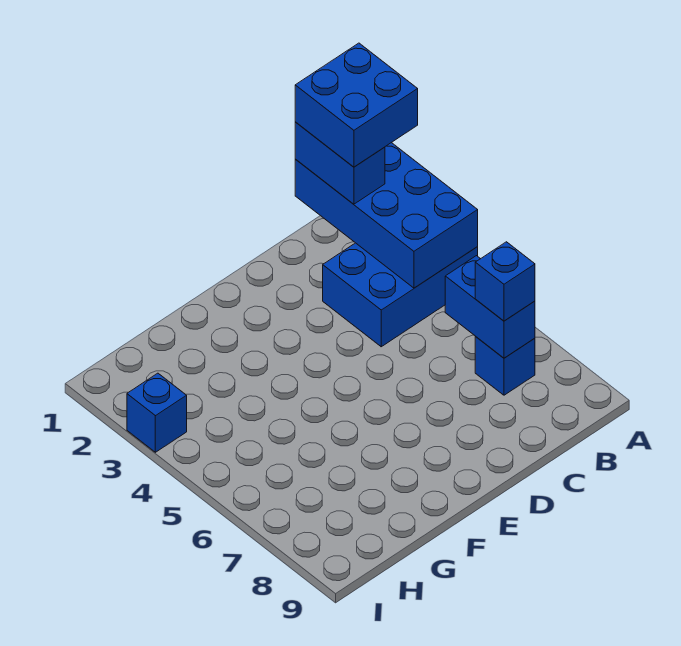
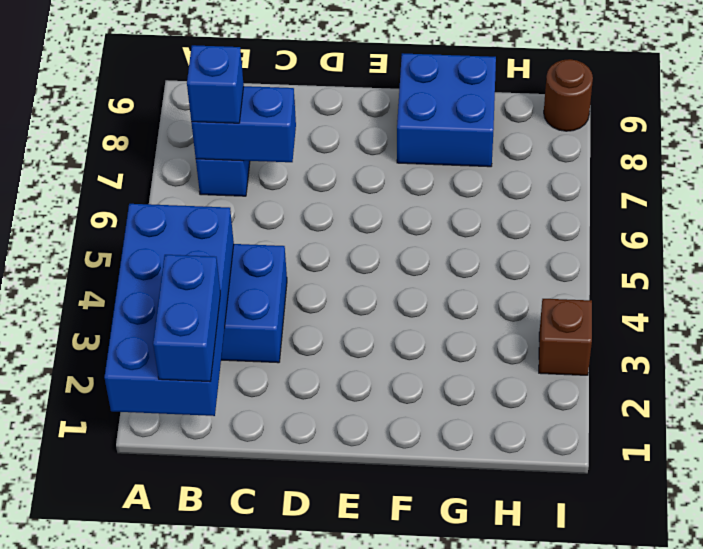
blue 2x2 brick [295,43,418,167] -> blue 2x2 brick moved to [397,53,496,167]
blue 1x2 brick [445,256,535,358] -> blue 1x2 brick turned to [191,86,296,162]
blue 1x1 brick [127,373,187,452] -> brown 1x1 brick [539,299,592,375]
none -> brown 1x1 round brick [544,59,593,131]

